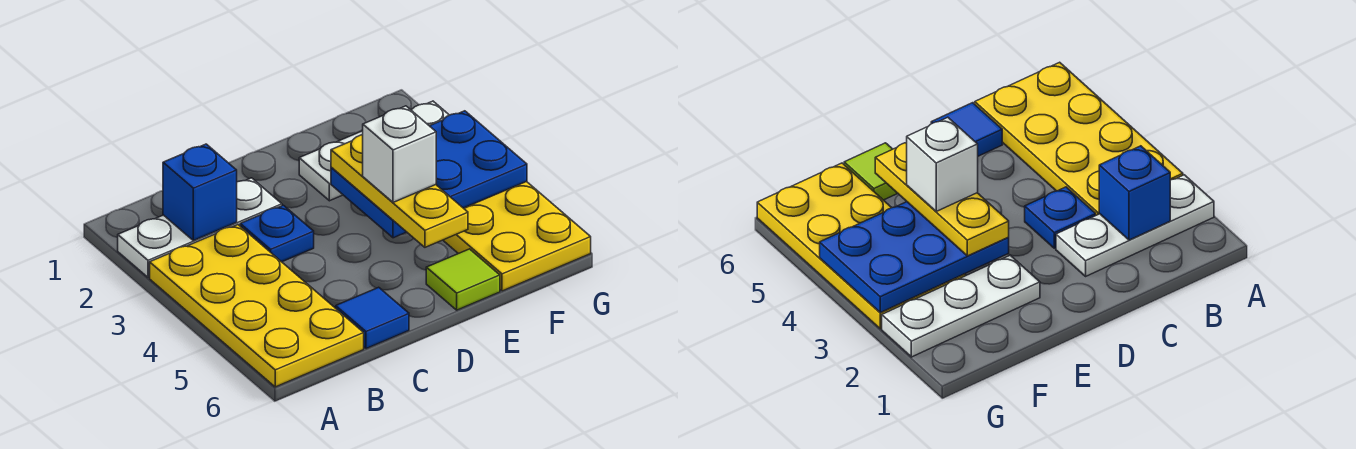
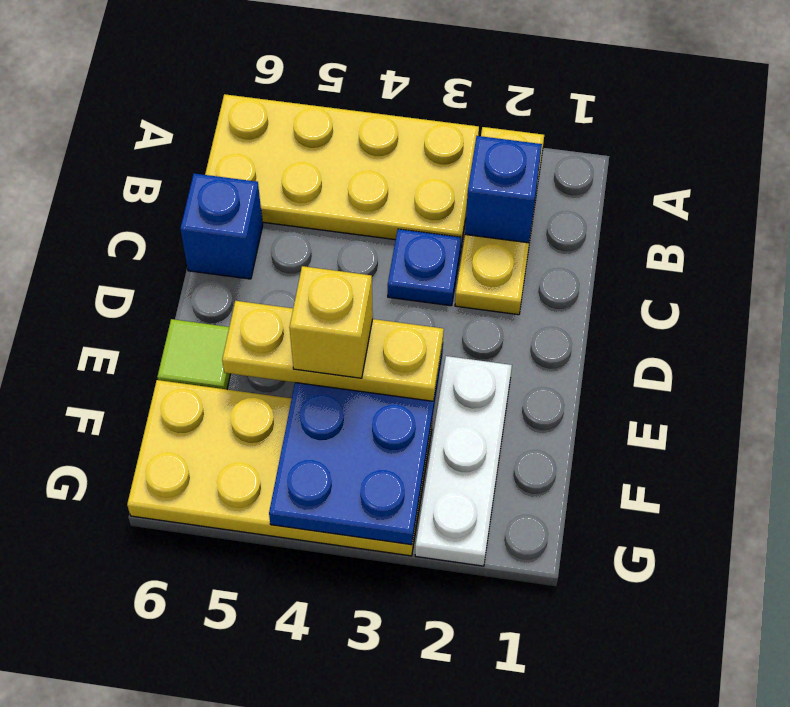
white 1x3 plate [118,178,282,277] -> yellow 1x3 plate [455,127,544,315]
blue 1x1 tile [336,287,409,349] -> blue 1x1 brick [180,174,263,279]
white 1x1 brick [363,106,436,202] -> yellow 1x1 brick [289,266,373,378]

